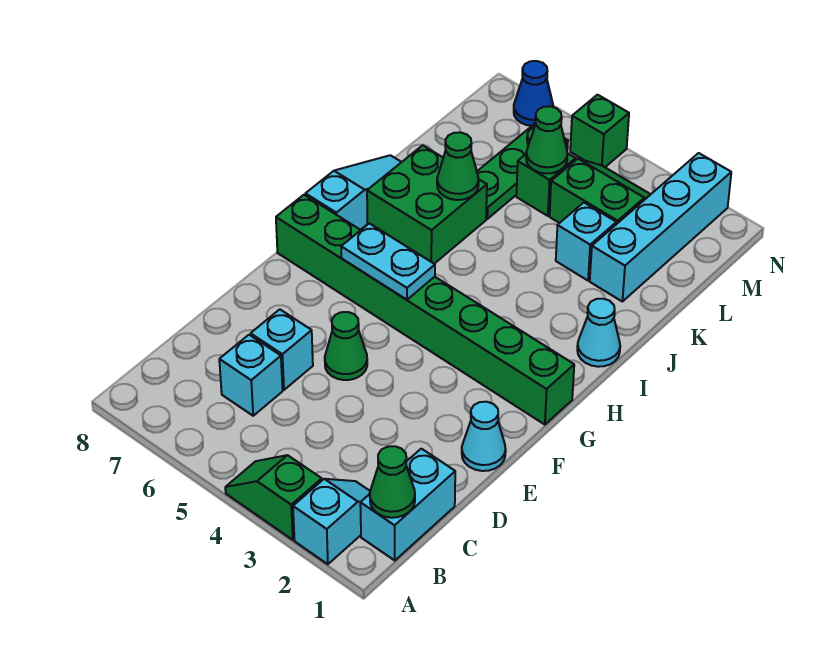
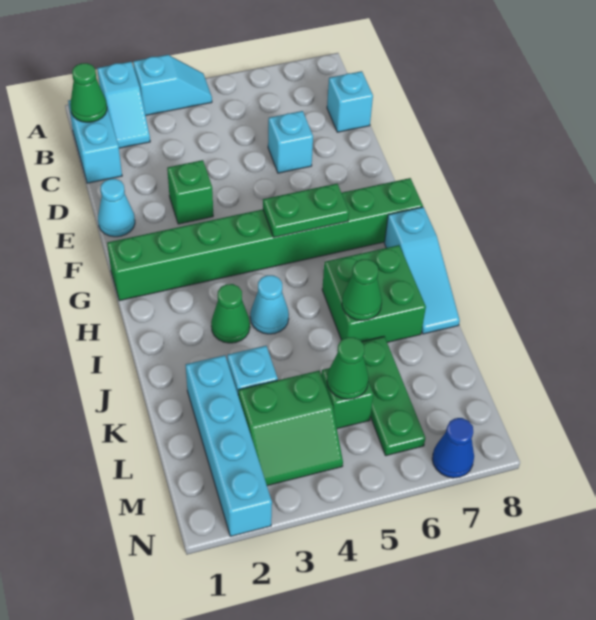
green 1x2 slope [225,455,322,540] -> cyan 1x2 slope [133,55,212,115]
cyan 1x1 brick [219,335,283,416] -> cyan 1x1 brick moved to [327,71,373,132]
green 1x1 cone [325,312,367,380] -> green 1x1 cone moved to [211,284,250,343]
cyan 1x2 plate [341,223,435,300] -> green 1x2 plate [263,184,349,237]
cyan 1x1 cone [577,299,620,367] -> cyan 1x1 cone moved to [250,275,289,334]
green 1x1 brick [570,95,629,167] -> green 1x1 brick moved to [167,160,213,224]

